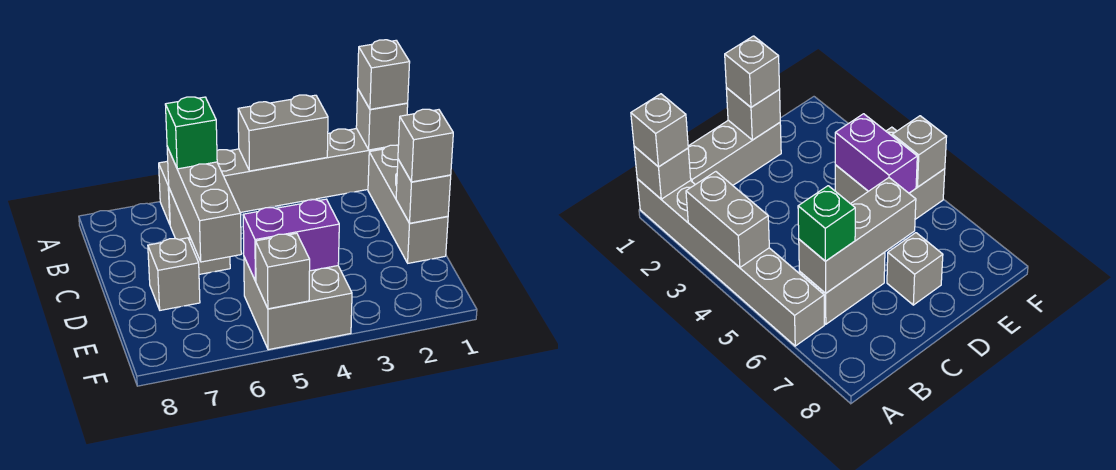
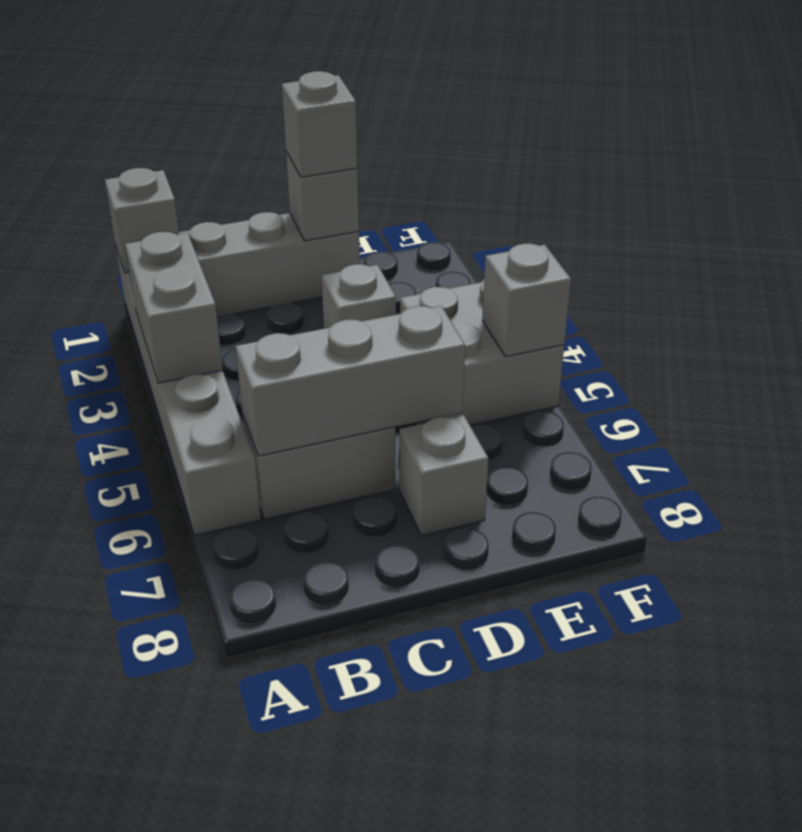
grey 1x1 brick [358,40,410,109] -> grey 1x1 brick moved to [321,264,396,329]
green 1x1 brick [165,97,217,169] -> none
purple 1x2 brick [243,199,339,281] -> none

